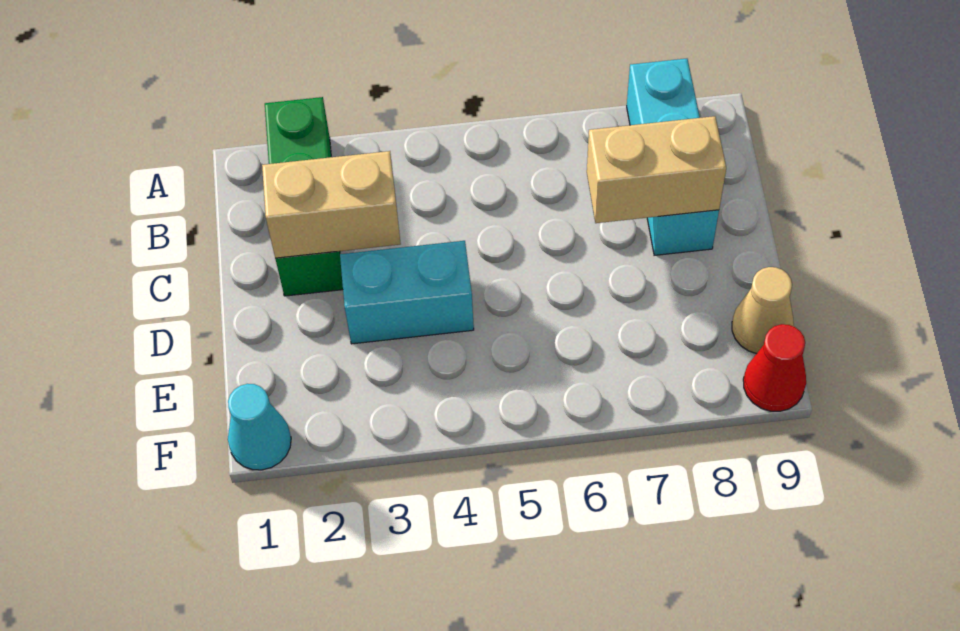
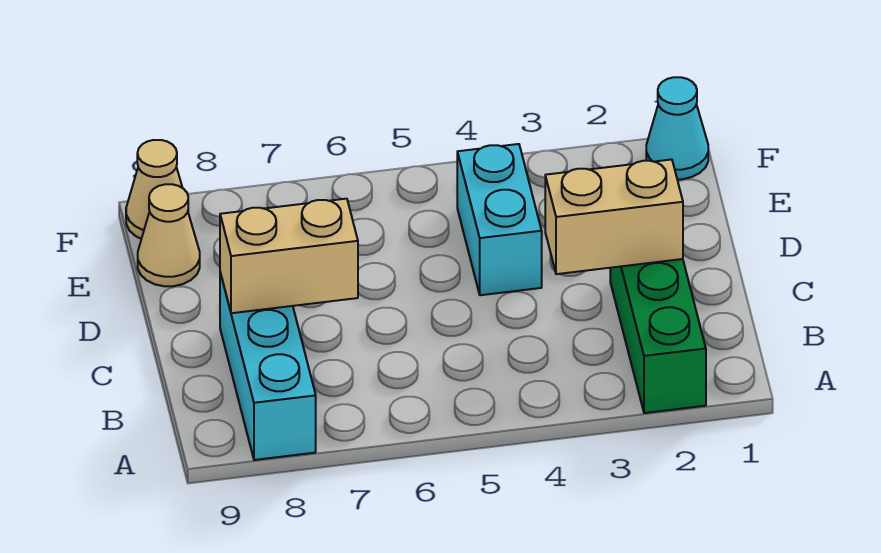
cyan 1x2 brick [340,241,474,344] -> cyan 1x2 brick turned to [457,144,542,295]
red 1x1 cone [743,324,806,411] -> tan 1x1 cone [126,140,182,239]

